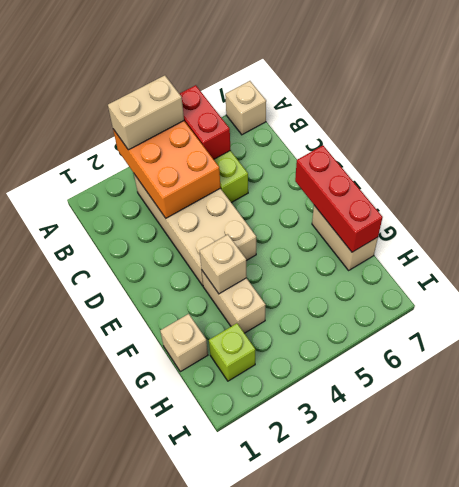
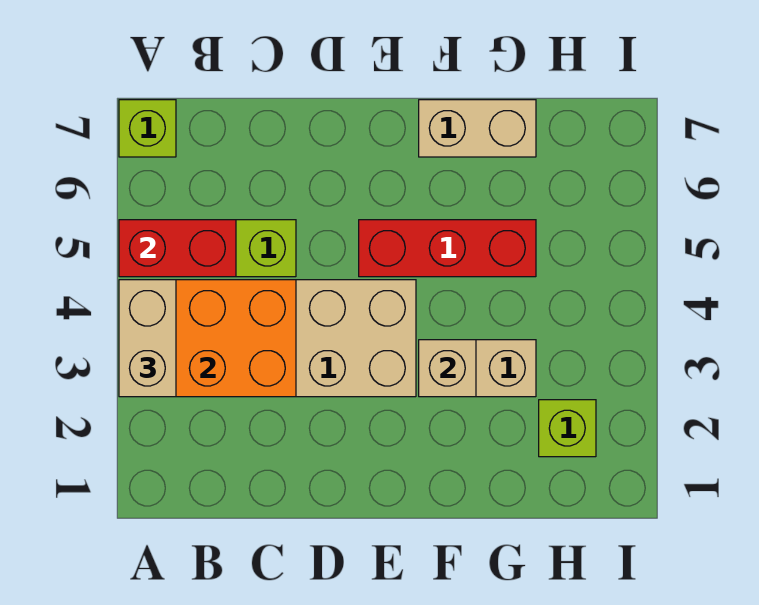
tan 1x1 brick [225,81,266,135] -> lime 1x1 brick [119,100,176,157]
red 1x3 brick [295,146,383,252] -> red 1x3 brick moved to [359,220,536,277]
tan 1x1 brick [160,314,208,372] -> none

